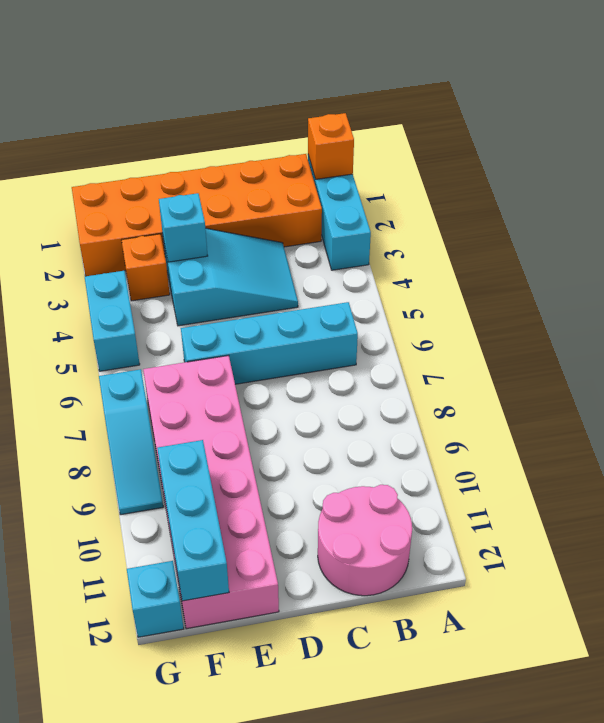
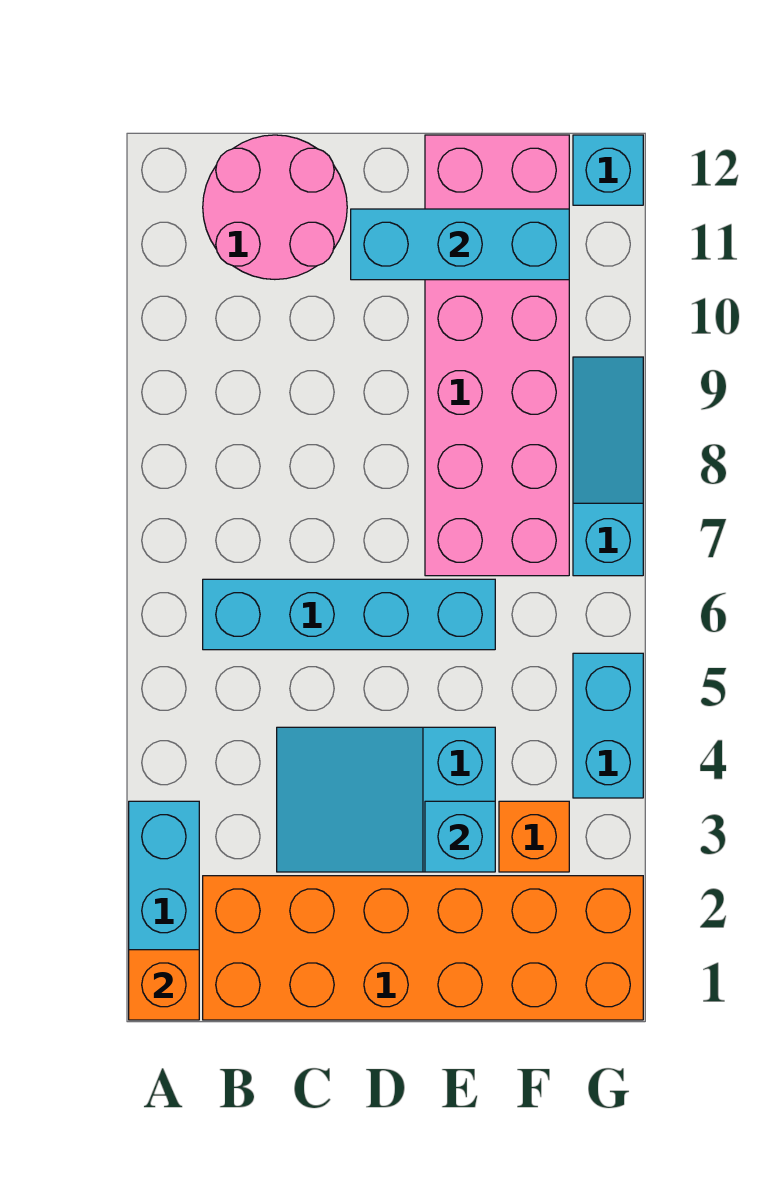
cyan 1x3 brick [157,440,229,601] -> cyan 1x3 brick turned to [351,209,569,280]

